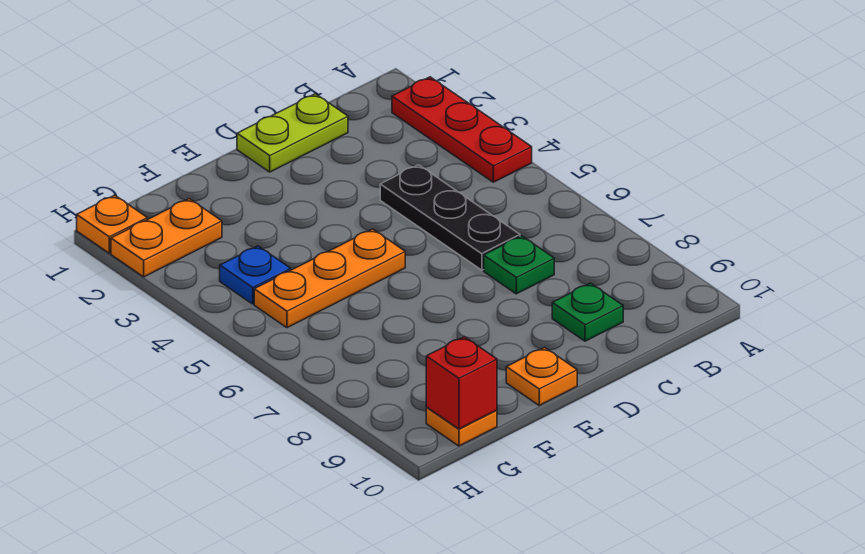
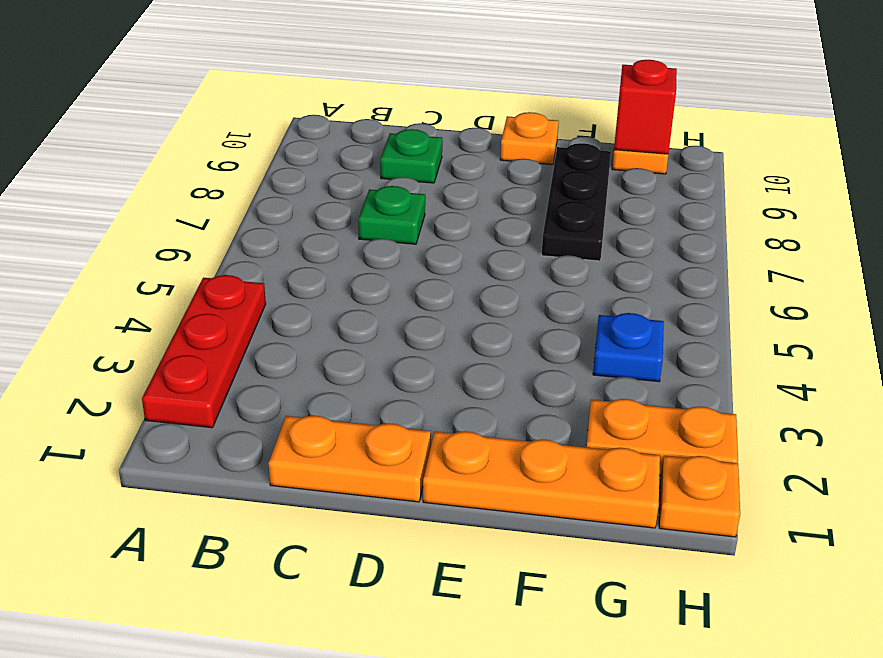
lime 1x2 plate [237,94,348,172] -> orange 1x2 plate [268,415,431,502]
black 1x3 plate [380,165,520,270] -> black 1x3 plate moved to [542,143,611,261]
orange 1x3 plate [254,229,405,328] -> orange 1x3 plate moved to [423,431,660,528]

